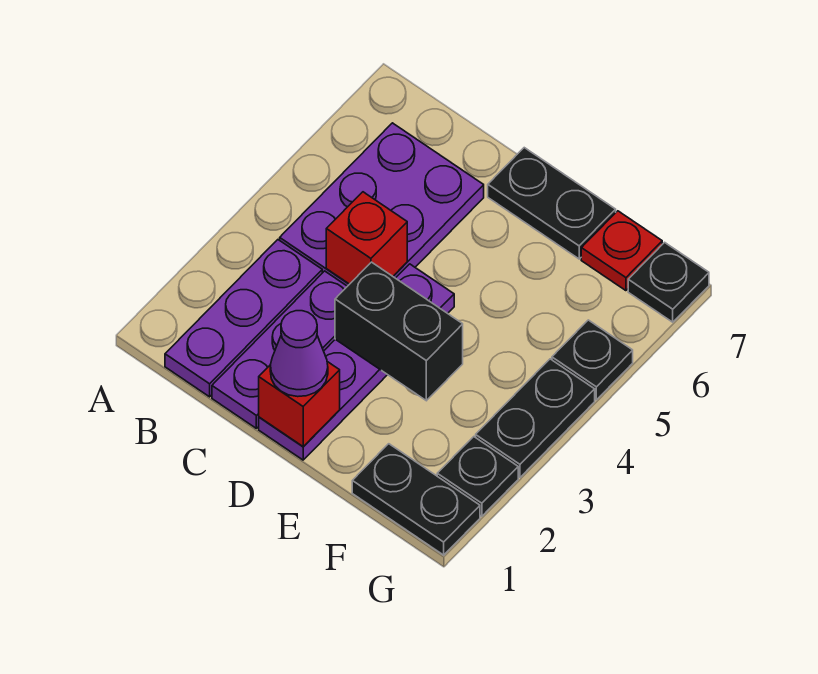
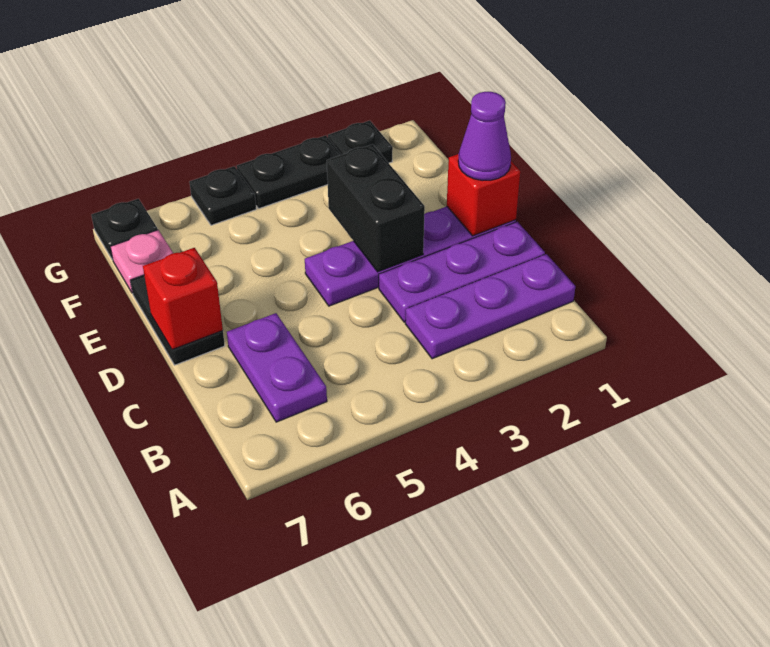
purple 2x3 plate [280,123,484,286] -> purple 1x2 plate [227,313,327,422]
red 1x1 brick [326,192,407,284] -> red 1x1 brick moved to [143,248,223,350]
black 1x2 plate [352,444,480,555] -> none
red 1x1 plate [581,211,662,291] -> pink 1x1 plate [111,230,173,293]

